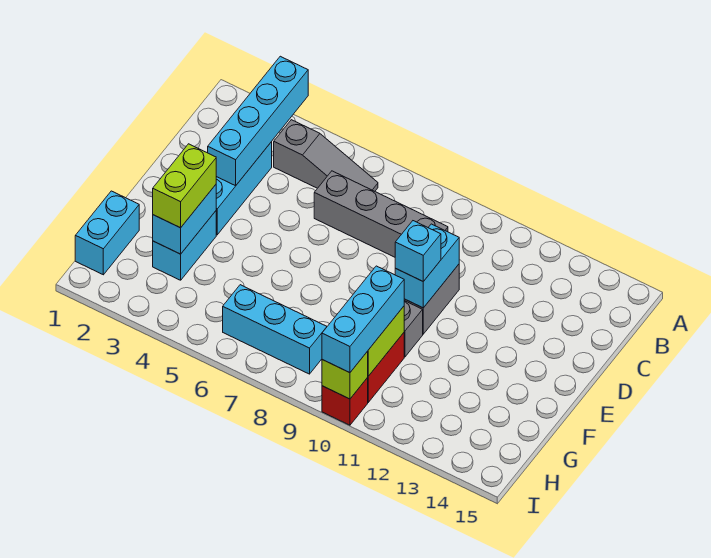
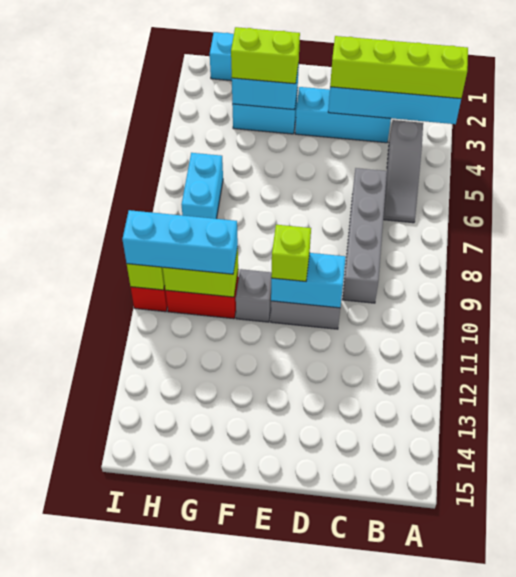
none -> lime 1x4 brick [330,36,468,99]
cyan 1x1 brick [395,221,441,281] -> lime 1x1 brick [271,225,311,281]
cyan 1x3 brick [223,285,327,374] -> cyan 1x2 brick [182,153,223,219]

